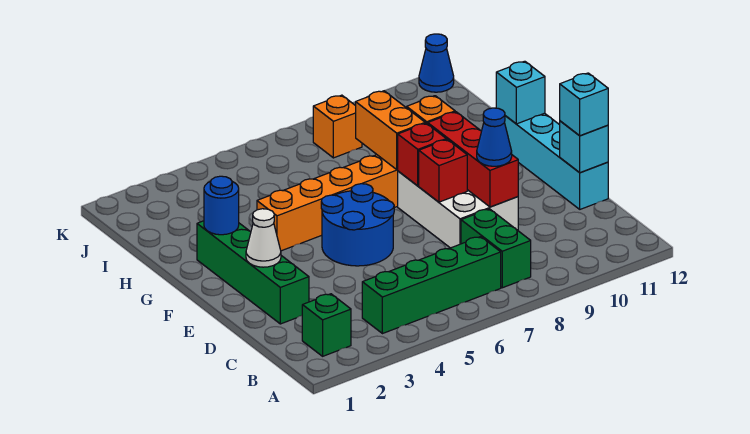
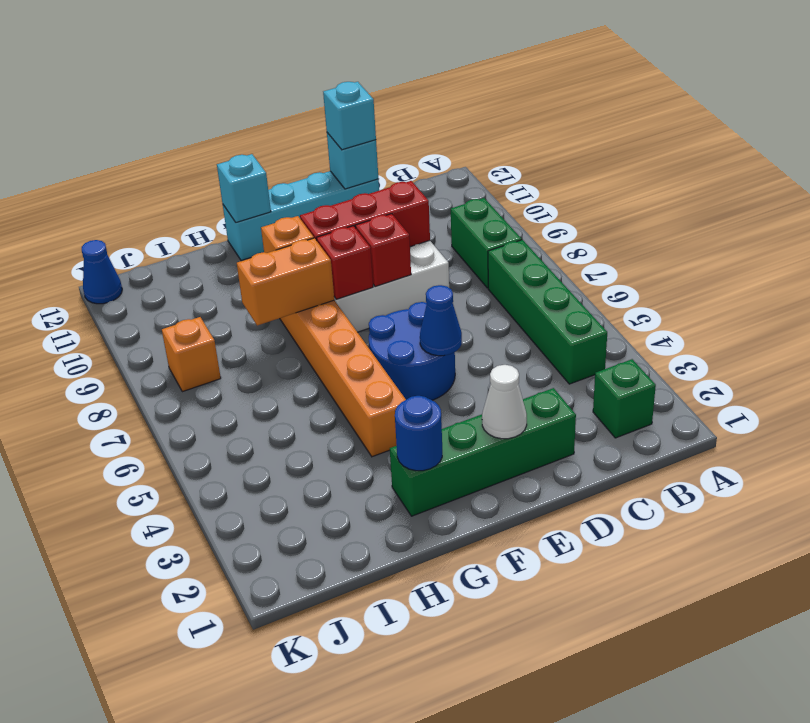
green 1x2 brick [461,209,531,288] -> green 1x2 brick turned to [451,198,522,288]
blue 1x1 cone [477,108,512,166] -> blue 1x1 cone moved to [420,285,462,356]

